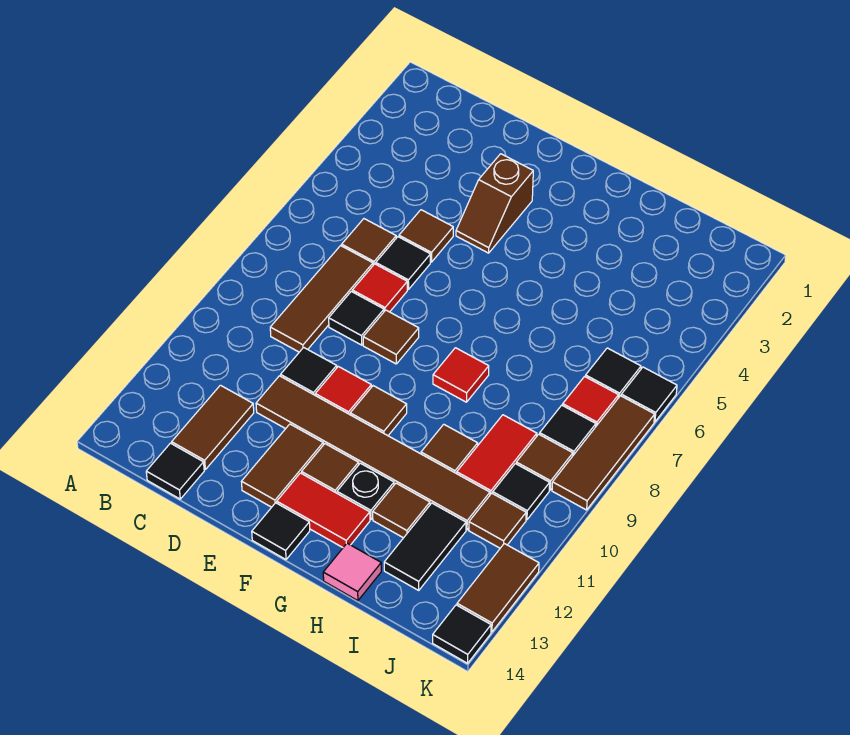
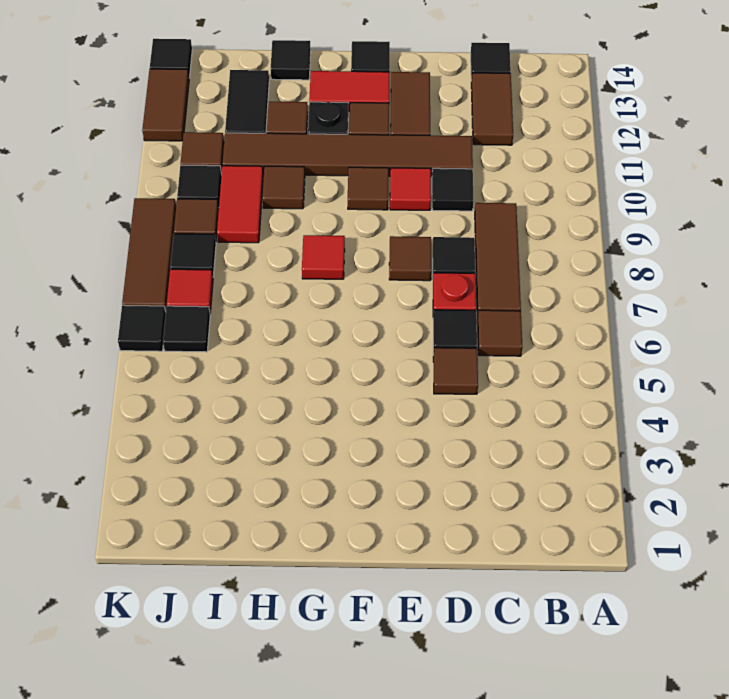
red 1x1 tile [352,264,407,312] -> red 1x1 plate [433,273,476,314]
brown 1x2 slope [456,154,533,253] -> none
pink 1x1 tile [323,543,381,601] -> black 1x1 tile [271,40,311,80]

